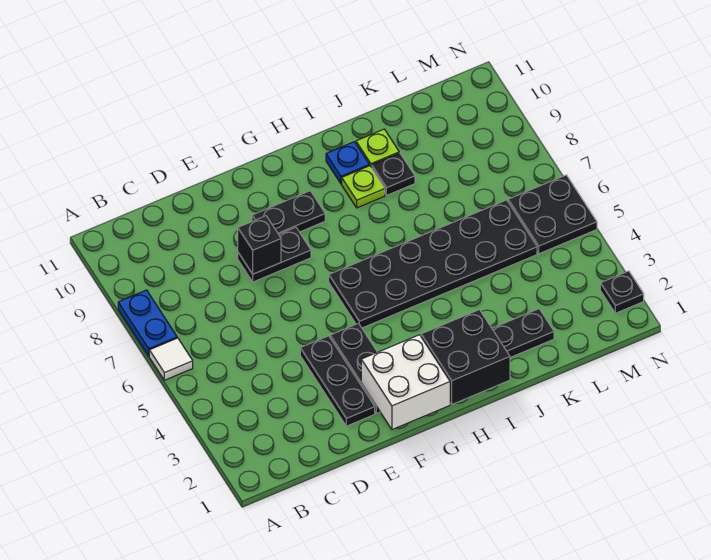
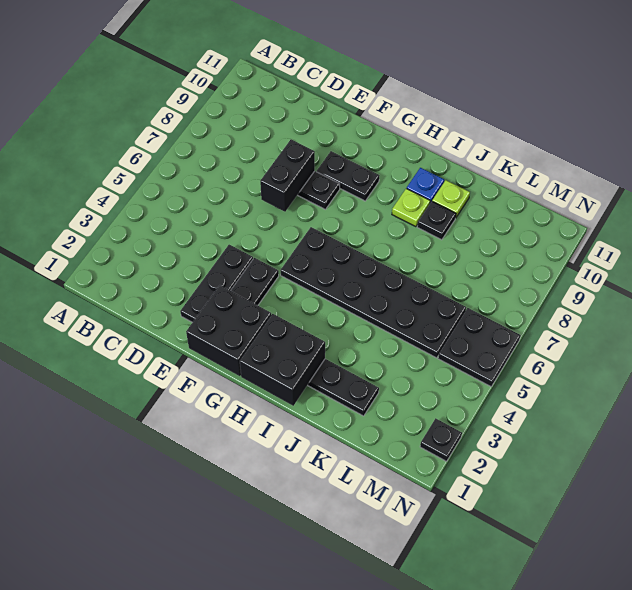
white 1x1 tile [149,338,193,380] -> none
blue 1x2 plate [118,290,177,356] -> none
black 1x1 brick [238,216,281,274] -> black 1x2 brick [260,139,315,212]
white 2x2 brick [361,335,450,430] -> black 2x2 brick [186,285,271,376]

